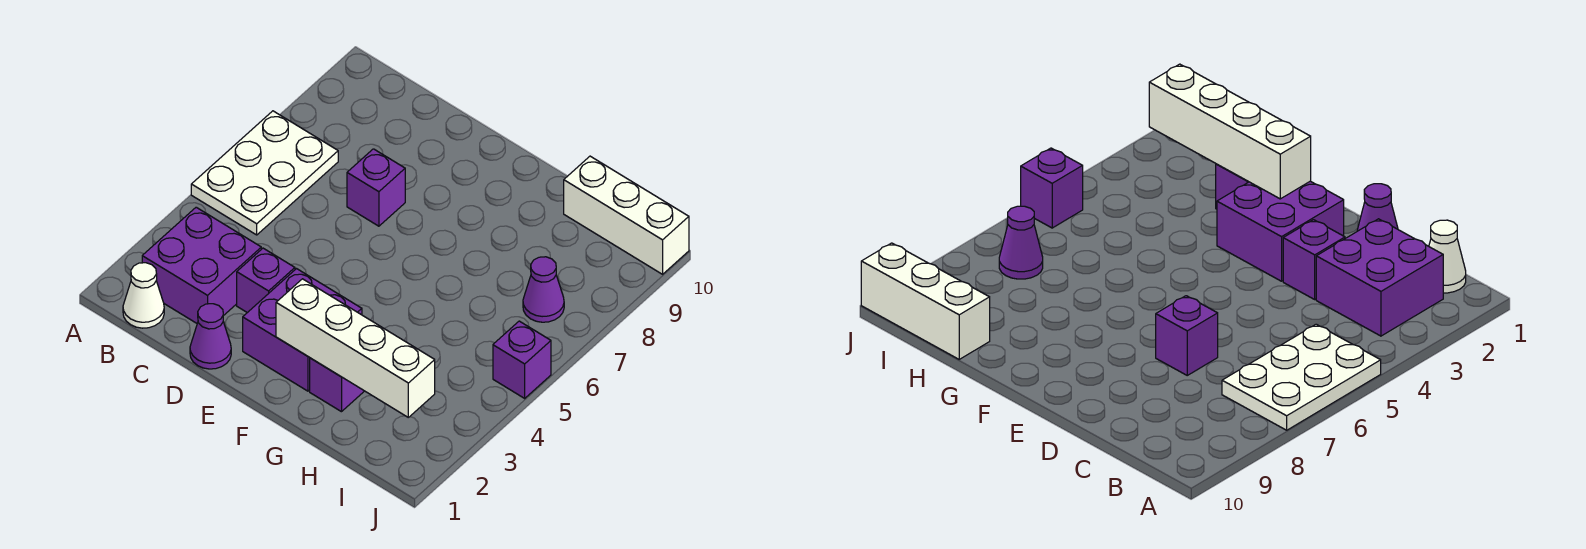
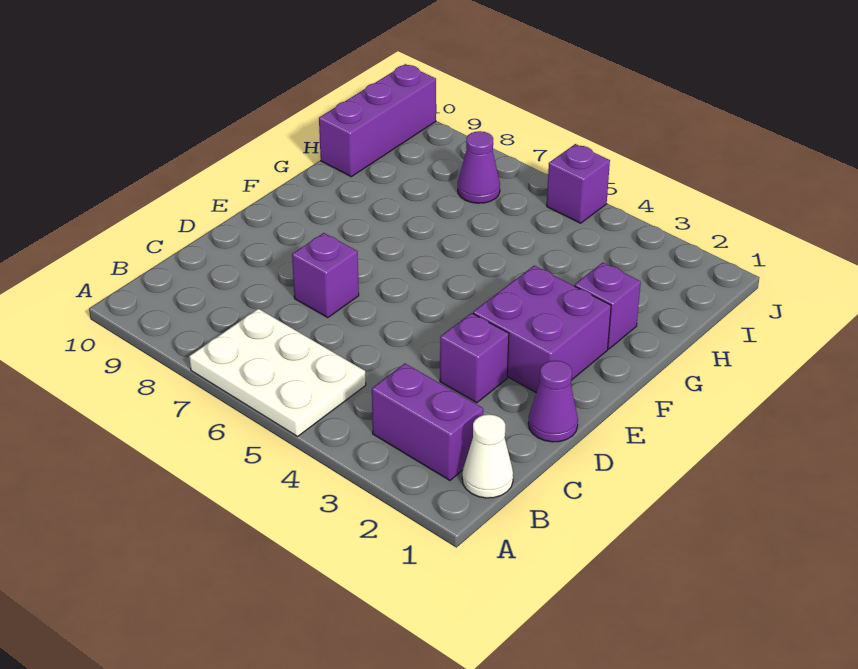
purple 2x2 brick [142,207,261,323] -> purple 1x2 brick [372,364,483,480]
white 1x4 brick [276,279,435,417] -> none
white 1x3 brick [564,156,689,274] -> purple 1x3 brick [319,64,436,177]

